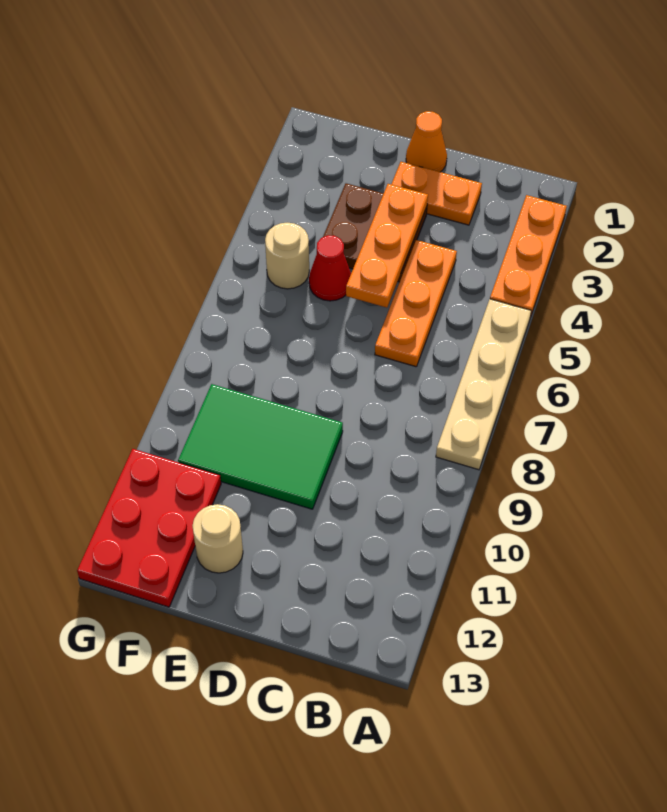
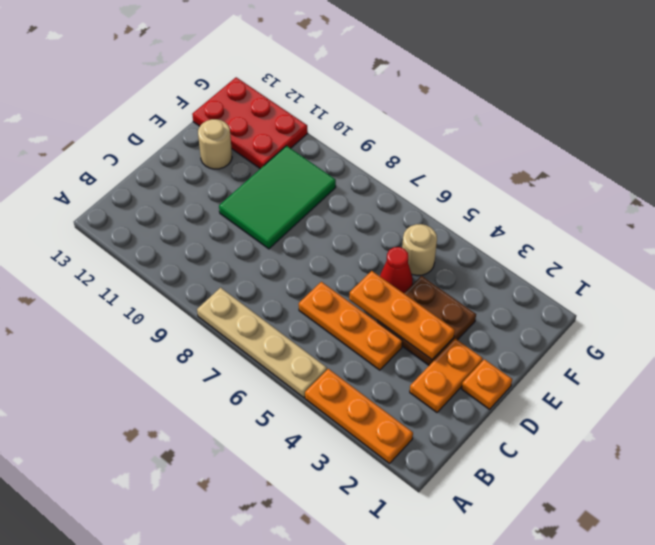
orange 1x1 cone [406,111,447,172] -> orange 1x1 plate [462,359,512,409]

